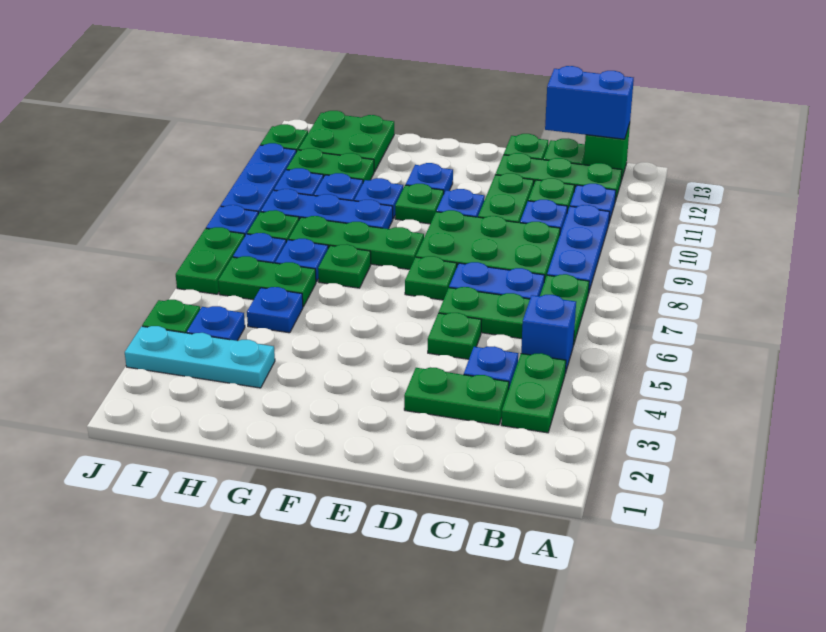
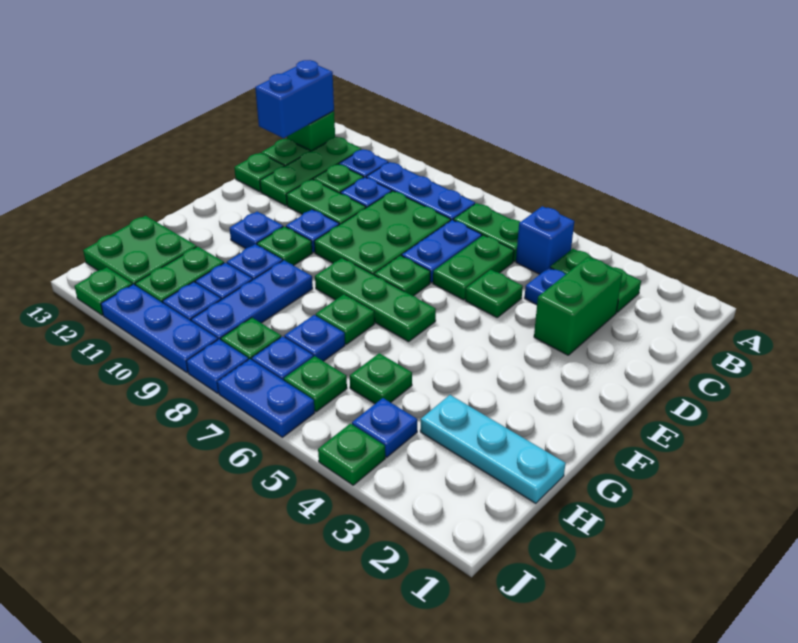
green 1x2 plate [404,368,509,425] -> green 1x2 brick [534,257,622,355]
green 1x3 plate [289,216,424,269] -> green 1x3 plate turned to [315,258,436,342]
cyan 1x3 plate [125,326,275,388] -> cyan 1x3 plate turned to [420,395,566,503]
blue 1x1 plate [247,287,303,333] -> green 1x1 plate [350,353,412,404]
green 1x2 plate [218,256,316,307] -> green 1x1 plate [284,356,347,412]
green 1x2 plate [176,227,245,294] -> blue 1x2 plate [217,359,315,437]

